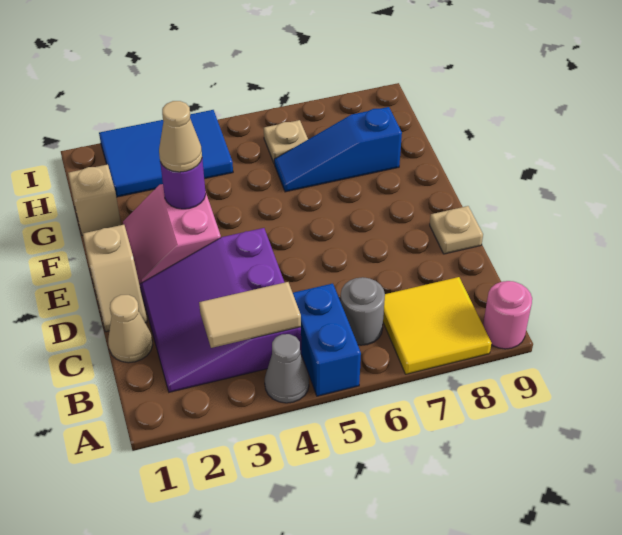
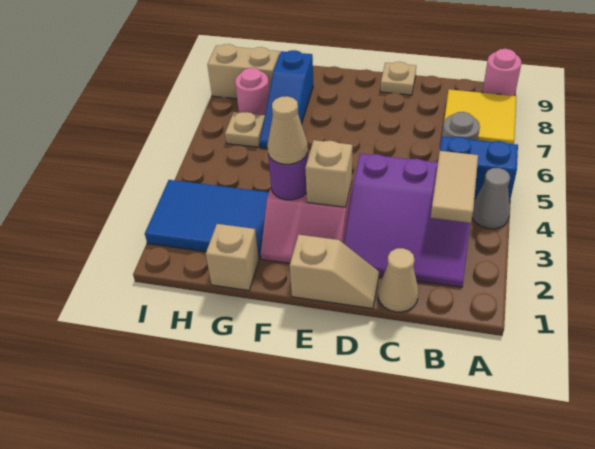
none -> tan 1x1 brick [305,140,352,207]
blue 2x3 tile [99,110,233,197] -> blue 2x3 tile turned to [145,180,269,258]
none -> pink 1x1 round brick [235,68,269,115]
none -> tan 1x2 brick [207,44,280,99]

